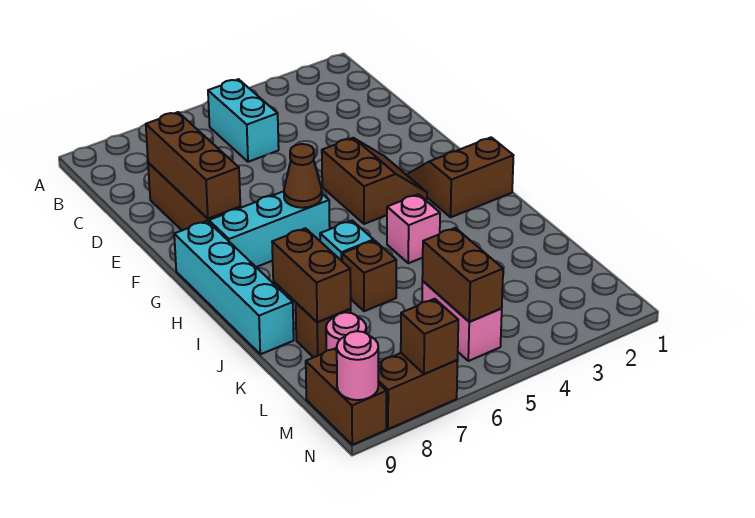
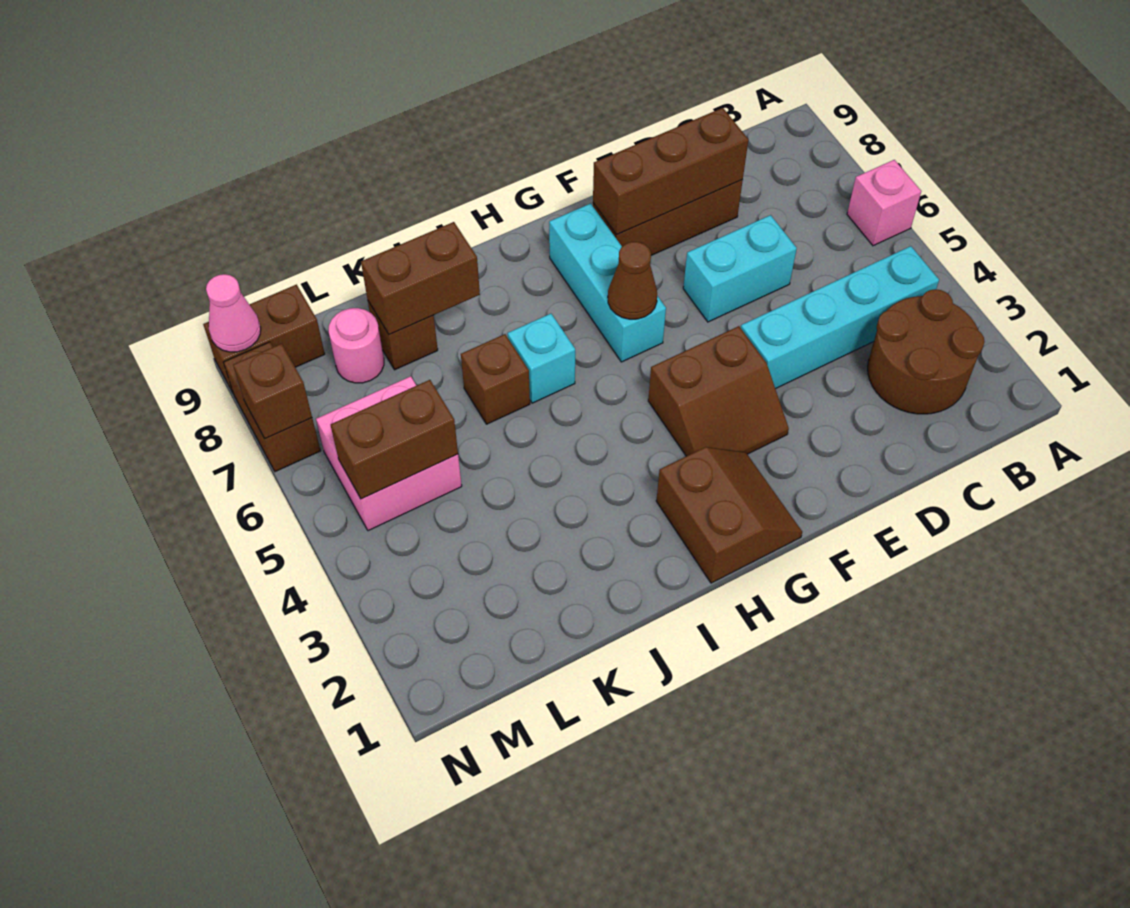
none -> brown 2x2 round brick [868,289,984,414]
cyan 1x2 brick [208,79,279,162] -> cyan 1x2 brick moved to [683,215,797,322]
cyan 1x4 brick [174,221,294,354] -> cyan 1x4 brick moved to [741,246,939,389]
pink 1x1 brick [387,194,440,263] -> pink 1x1 brick moved to [847,160,921,246]
pink 1x2 brick [422,281,502,361] -> pink 2x2 brick [316,376,462,531]
pink 1x1 round brick [337,331,378,400] -> pink 1x1 cone [206,274,261,352]

